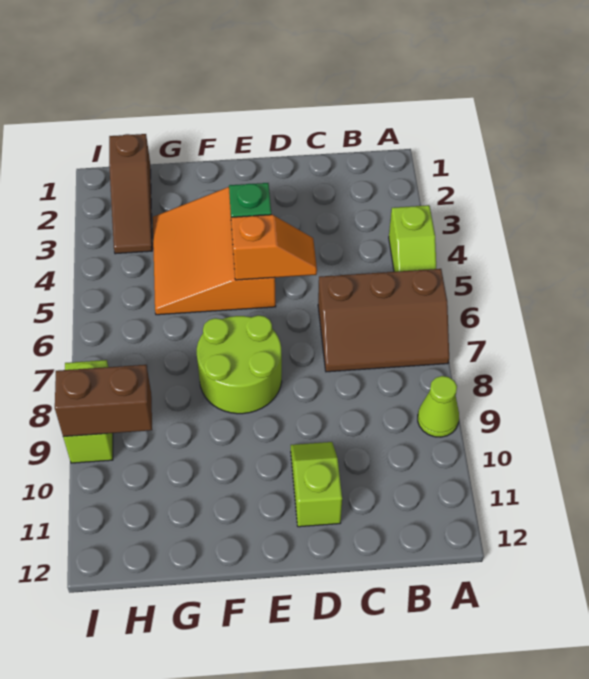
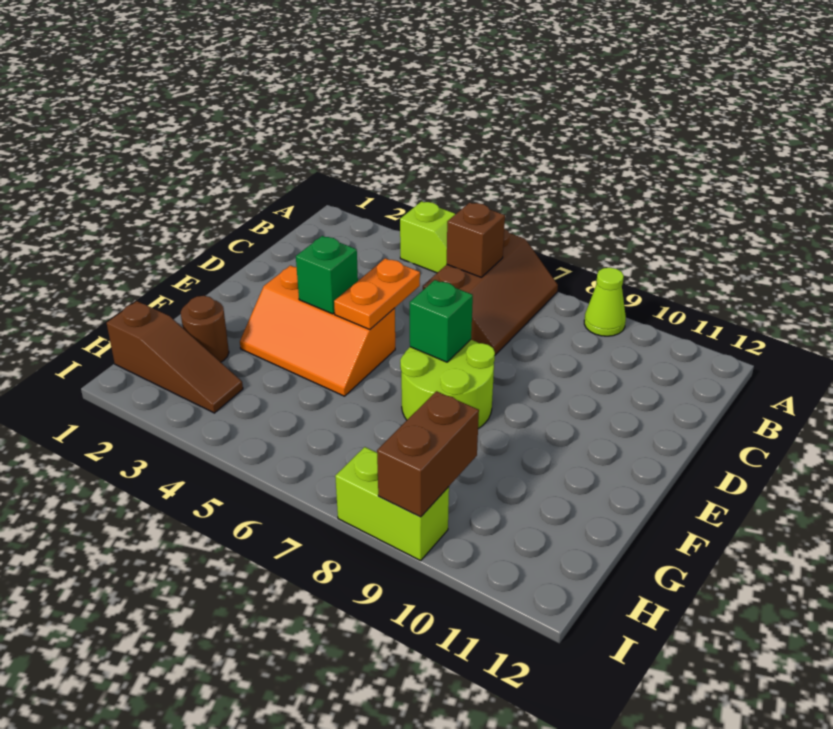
none -> brown 1x1 brick [447,203,505,277]
orange 1x2 slope [231,215,317,280] -> orange 1x2 plate [334,258,420,330]
lime 1x2 slope [291,442,342,527] -> none
orange 3x3 slope [153,187,276,315] -> orange 2x3 slope [240,266,395,396]
none -> green 1x1 brick [410,280,473,362]
none -> brown 1x1 round brick [181,296,229,362]

